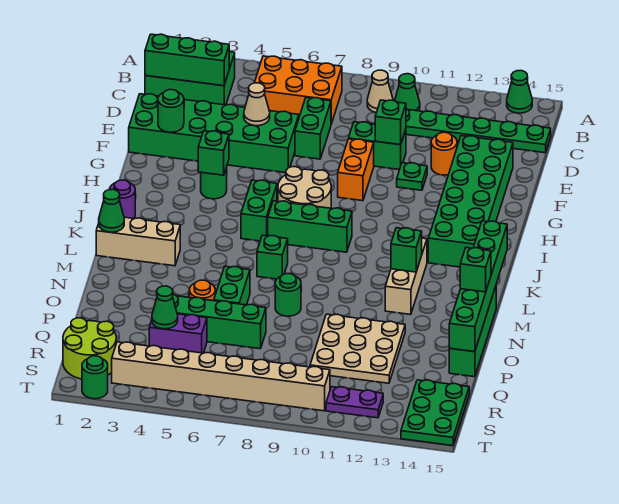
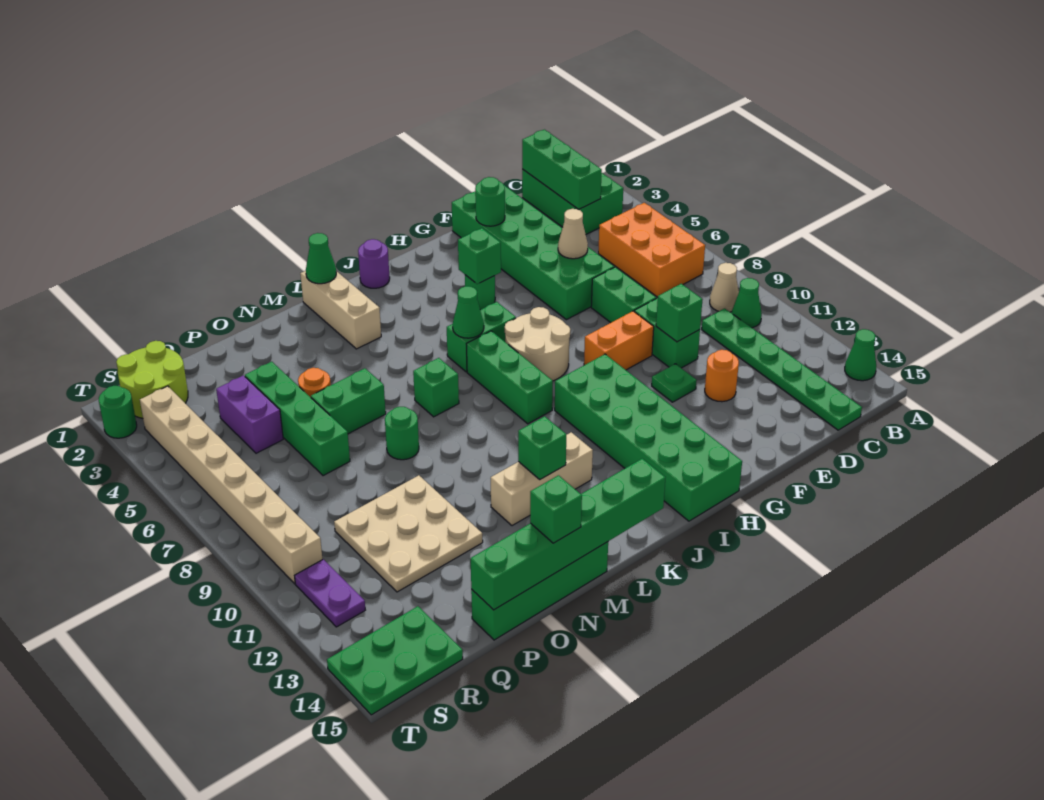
green 1x2 brick [295,98,331,159] -> green 1x2 brick turned to [591,267,656,323]
green 2x6 brick [428,136,513,267] -> green 2x6 brick turned to [555,354,742,521]
green 1x1 cone [152,286,178,329] -> green 1x1 cone moved to [453,286,484,338]

